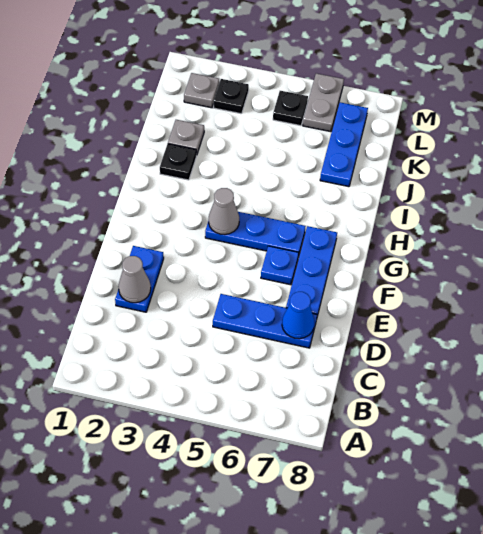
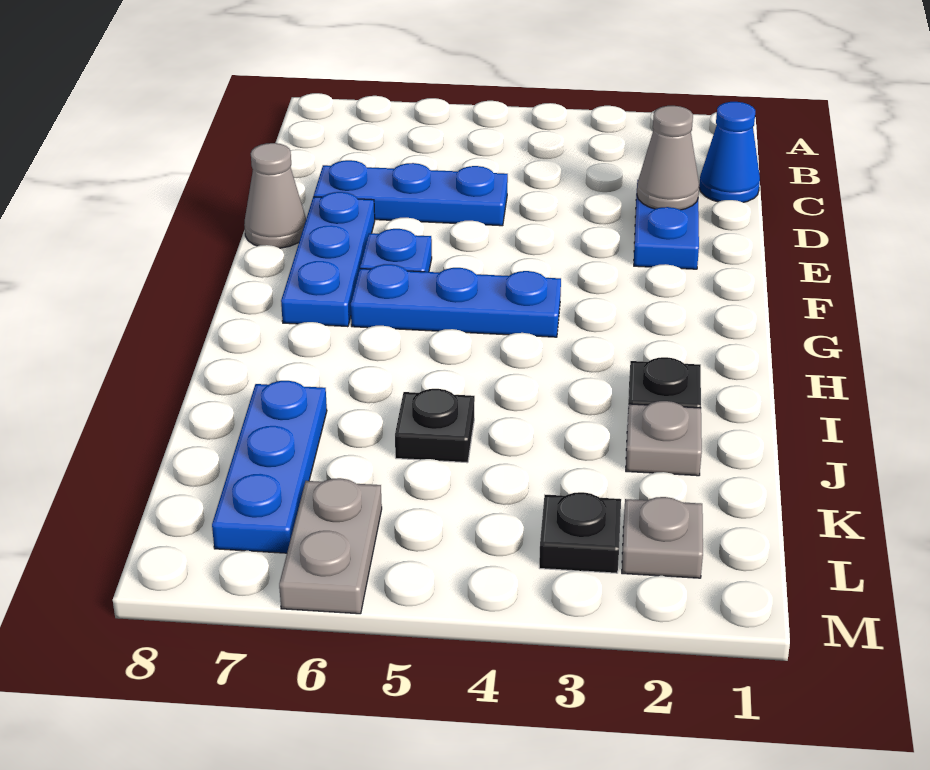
blue 1x1 cone [282,292,314,339] -> blue 1x1 cone moved to [699,102,760,202]
grey 1x1 cone [209,188,239,235] -> grey 1x1 cone moved to [244,143,306,248]
black 1x1 plate [273,91,308,126] -> black 1x1 plate moved to [395,389,475,463]

